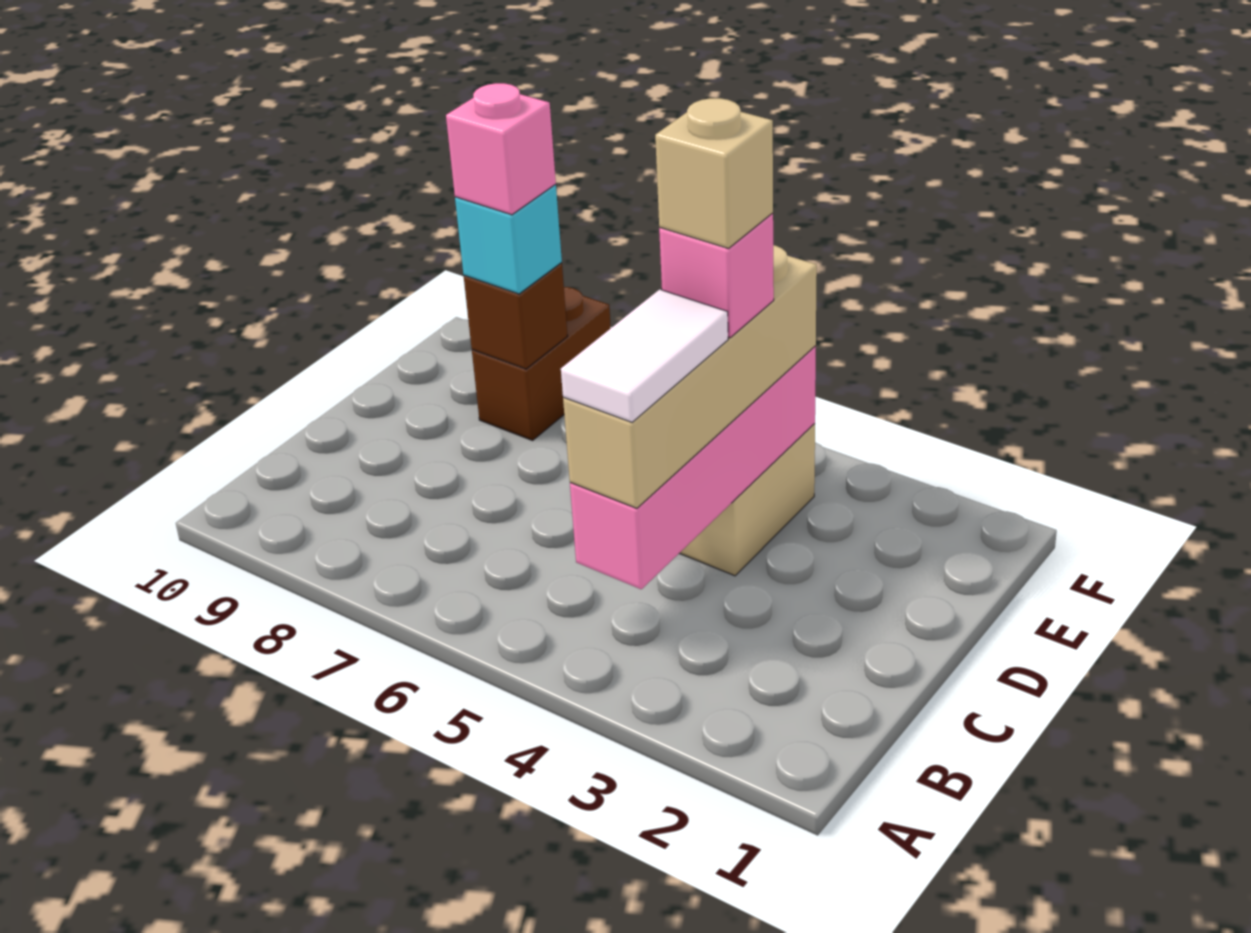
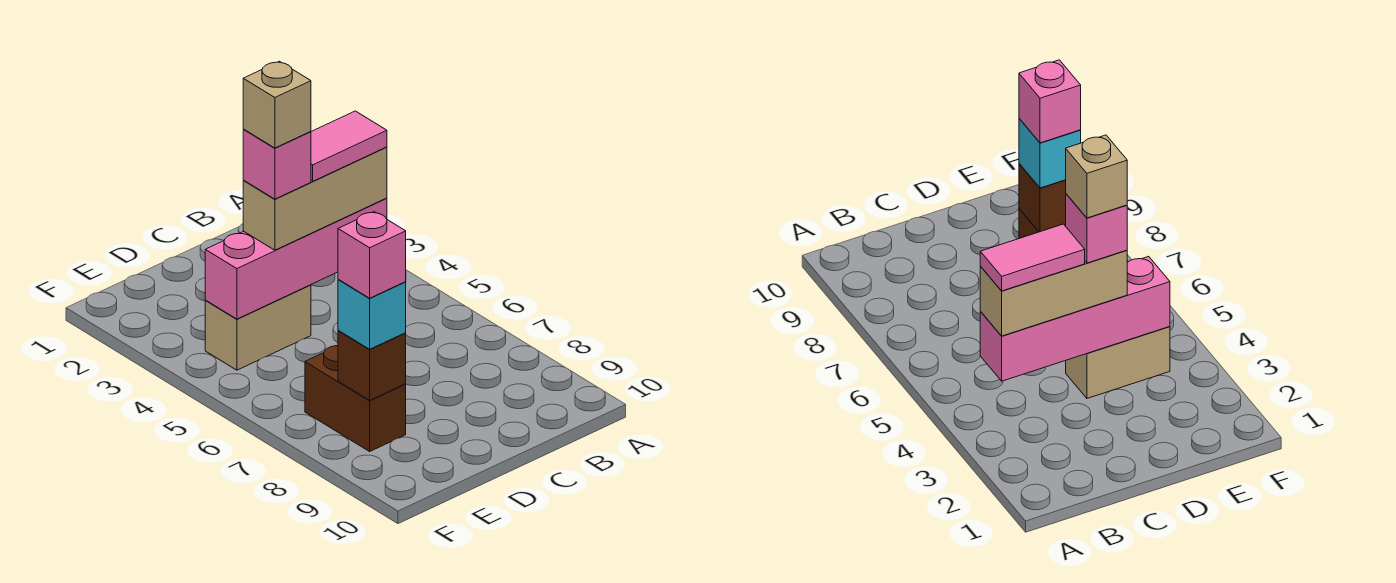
tan 1x4 brick [563,245,817,508] -> tan 1x3 brick [243,147,387,250]
white 1x2 tile [561,289,728,422] -> pink 1x2 tile [311,111,387,181]
brown 1x2 brick [472,287,611,440] -> brown 1x2 brick turned to [305,346,406,451]

